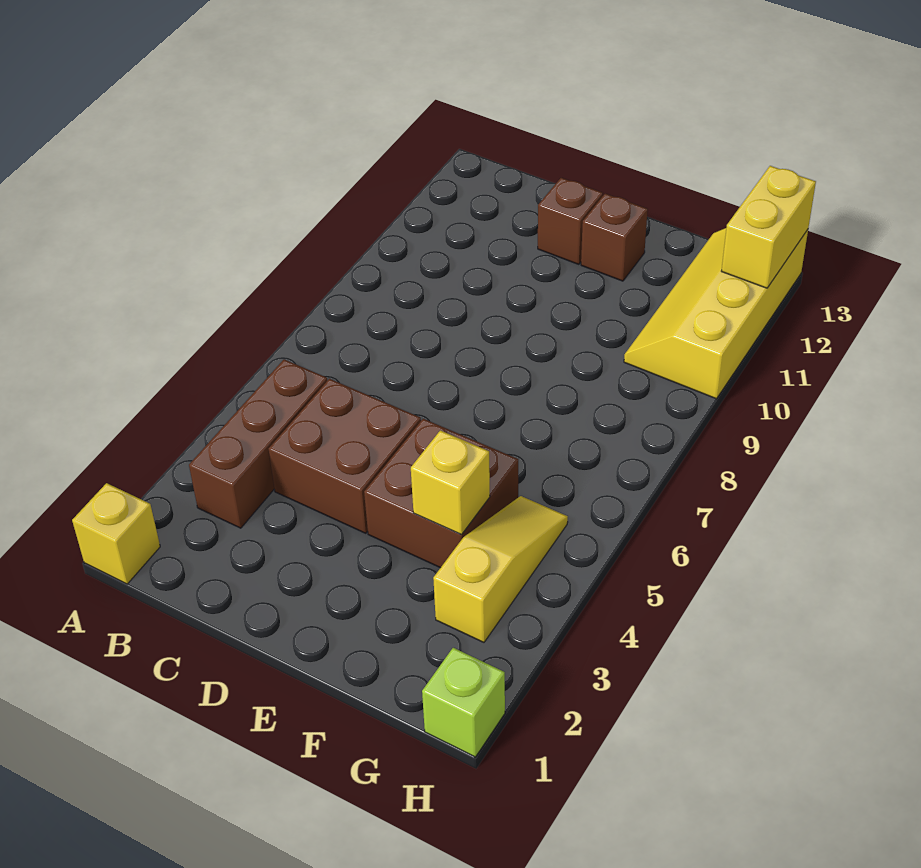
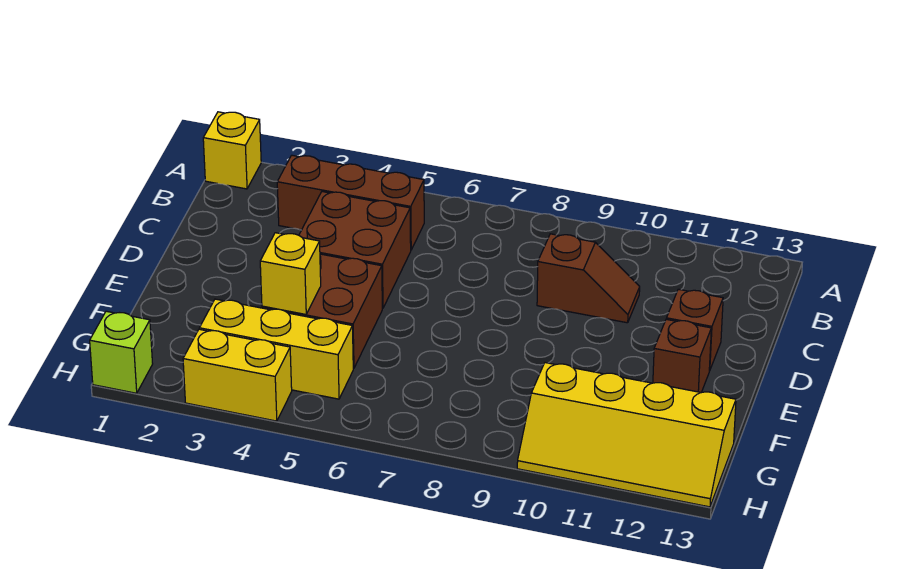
none -> brown 1x2 slope [537,234,640,323]
yellow 1x3 slope [433,496,568,642] -> yellow 1x3 brick [200,299,353,399]
yellow 2x4 slope [624,228,808,399] -> yellow 2x4 slope turned to [517,363,736,507]
yellow 1x2 brick [722,166,816,288] -> yellow 1x2 brick moved to [183,329,292,421]

